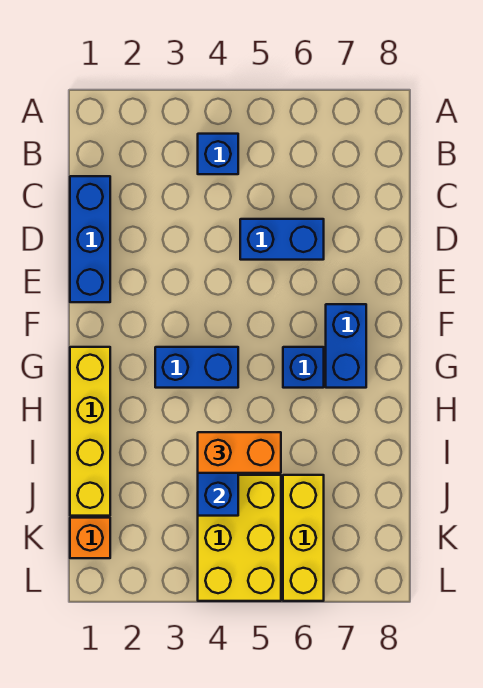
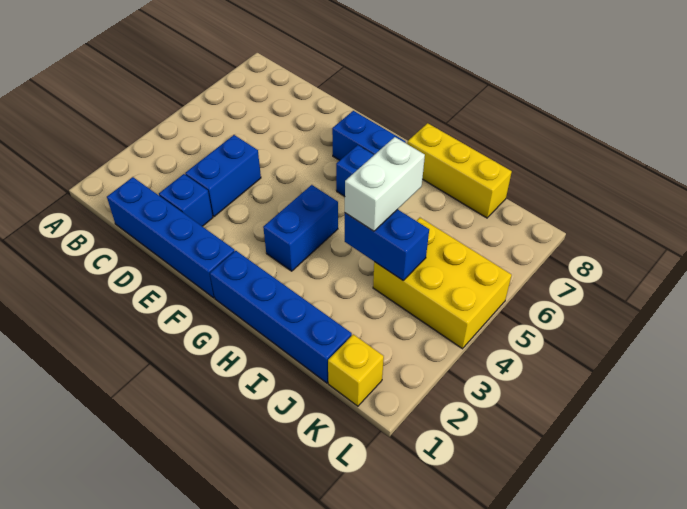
blue 1x1 brick [198,134,238,174] -> blue 1x1 brick moved to [159,174,213,226]
blue 1x3 brick [70,176,110,302] -> blue 1x4 brick [107,177,235,298]
blue 1x2 brick [240,219,324,260] -> blue 1x2 brick moved to [185,135,261,217]
yellow 1x4 brick [70,347,110,516] -> blue 1x4 brick [210,251,352,383]
orange 1x2 brick [198,432,281,473] -> white 1x2 brick [345,137,425,231]
yellow 1x3 brick [283,475,324,601] -> yellow 1x3 brick moved to [407,123,512,218]
orange 1x1 brick [70,518,110,558] -> yellow 1x1 brick [328,334,384,406]

